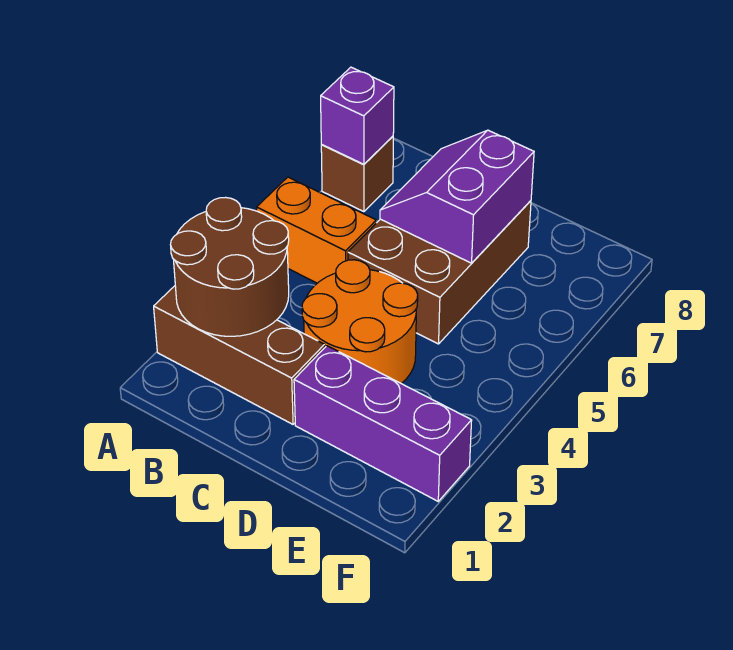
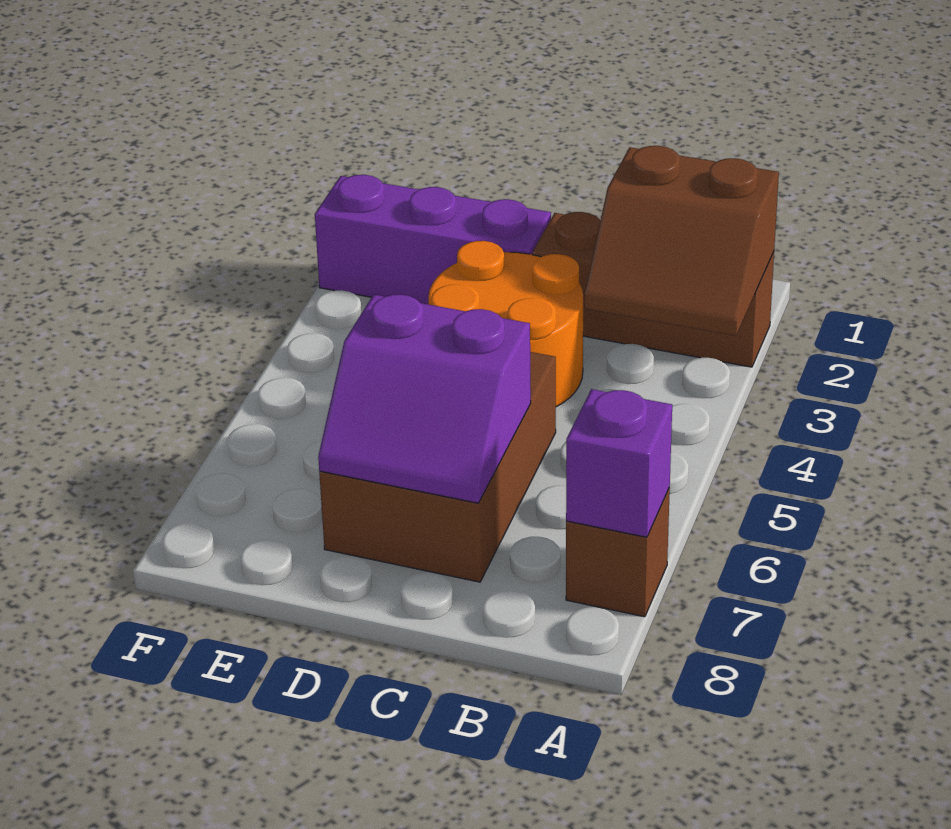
brown 2x2 round brick [170,197,289,336] -> brown 2x2 slope [584,146,779,336]
orange 1x2 brick [257,177,376,283] -> none
purple 2x2 slope [380,130,534,263] -> purple 2x2 slope turned to [318,295,531,503]

